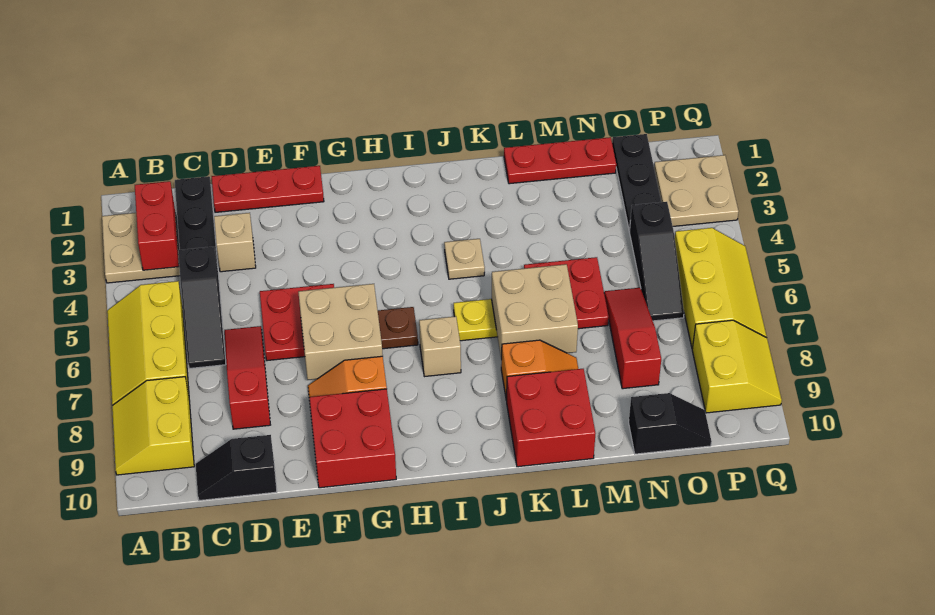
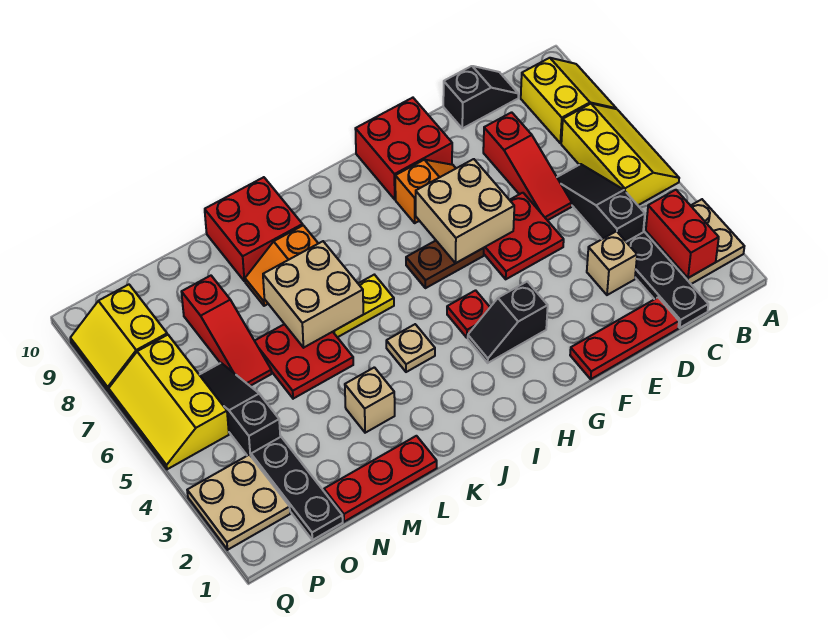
none -> red 1x1 plate [447,290,490,338]
tan 1x1 brick [419,316,461,377] -> tan 1x1 brick moved to [345,367,395,433]
black 1x2 slope [629,393,712,454] -> black 1x2 slope moved to [468,281,548,363]

